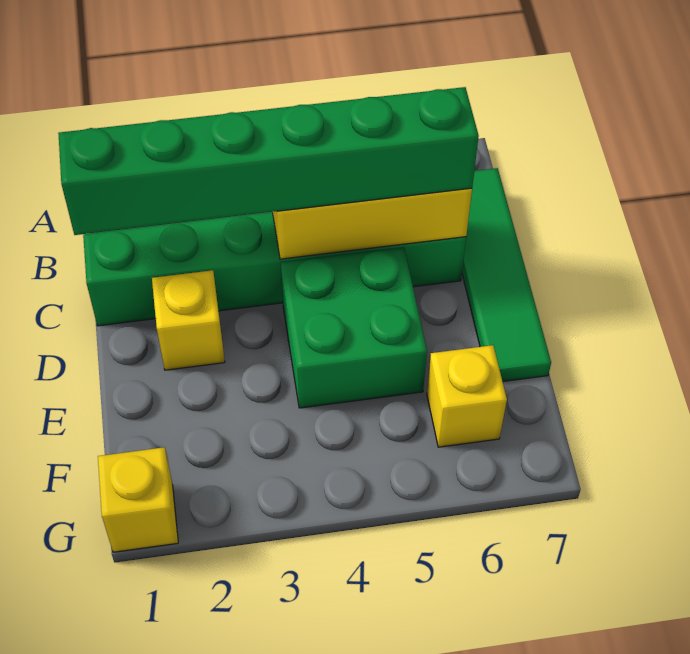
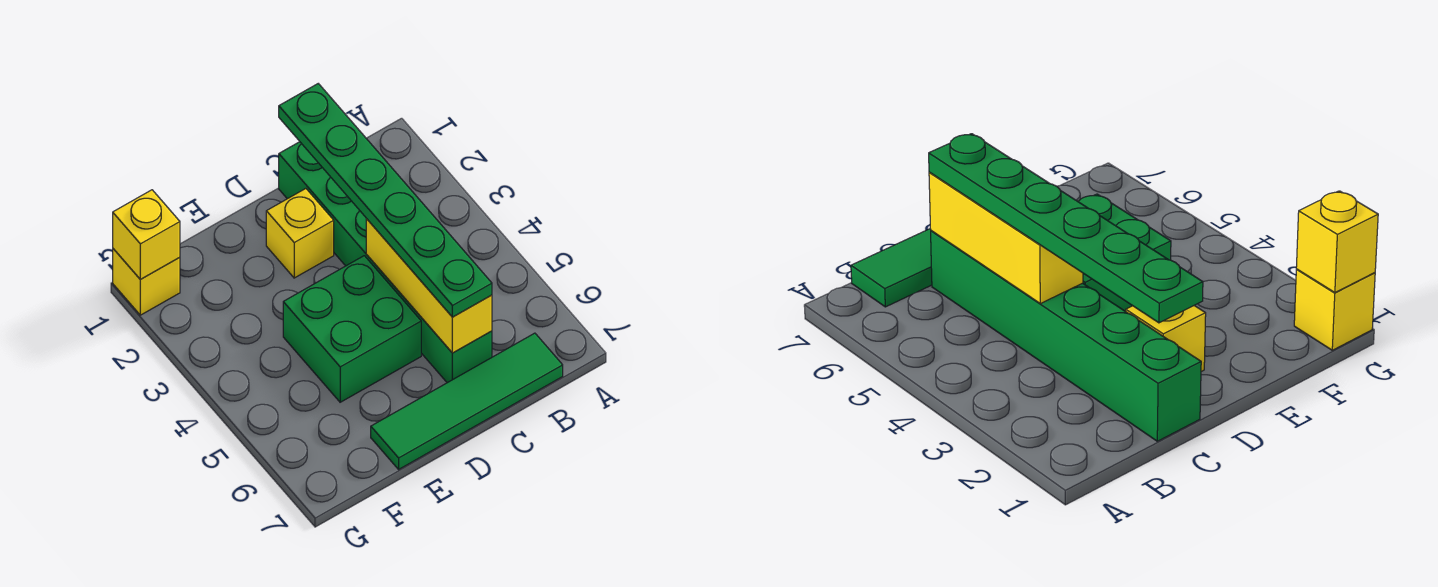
green 1x6 brick [58,87,479,235] -> green 1x6 plate [279,84,492,317]
yellow 1x1 brick [427,345,507,447] -> yellow 1x1 brick moved to [113,190,180,279]

